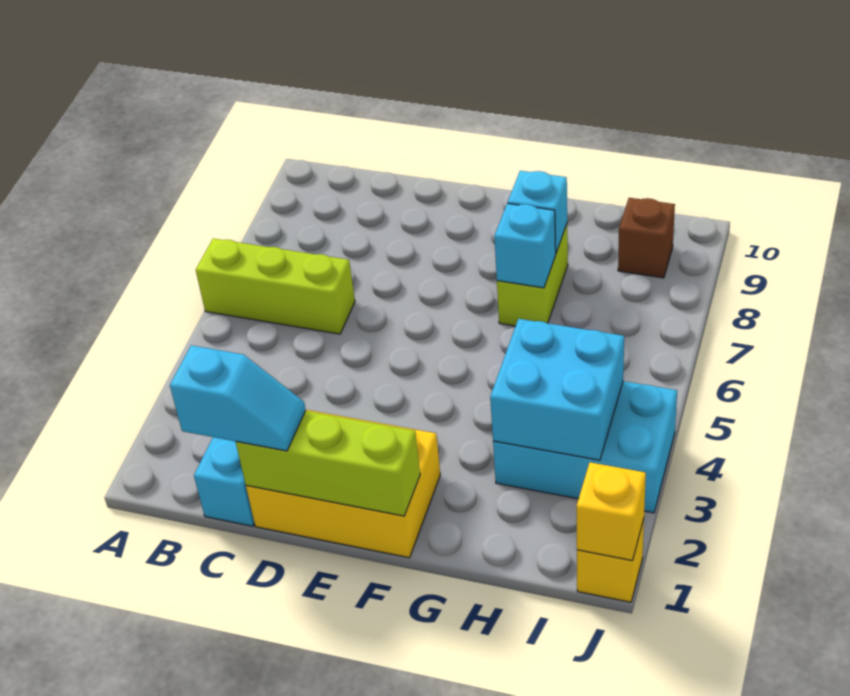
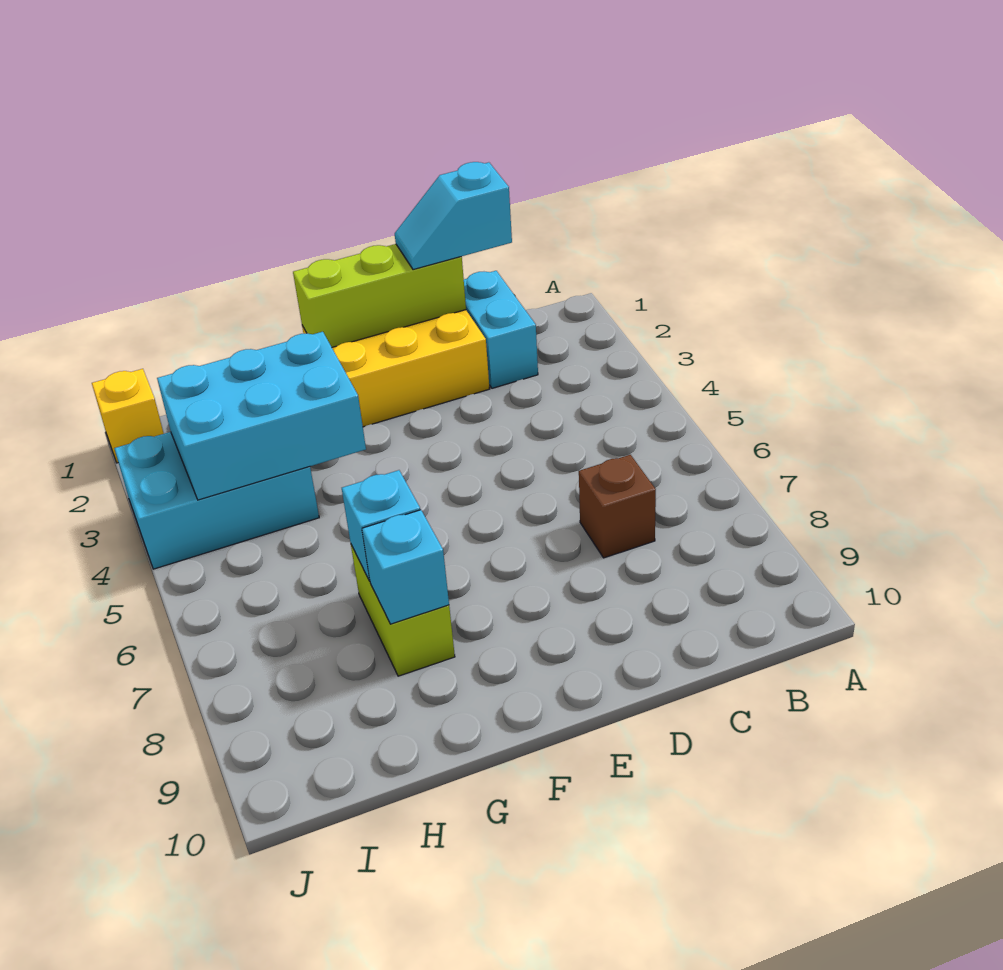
lime 1x3 brick [196,238,355,334] -> none
cyan 2x2 brick [490,319,624,460] -> cyan 2x3 brick [157,332,366,500]
brown 1x1 brick [618,198,675,278] -> brown 1x1 brick moved to [579,455,656,558]
yellow 1x1 brick [576,462,646,561] -> none

